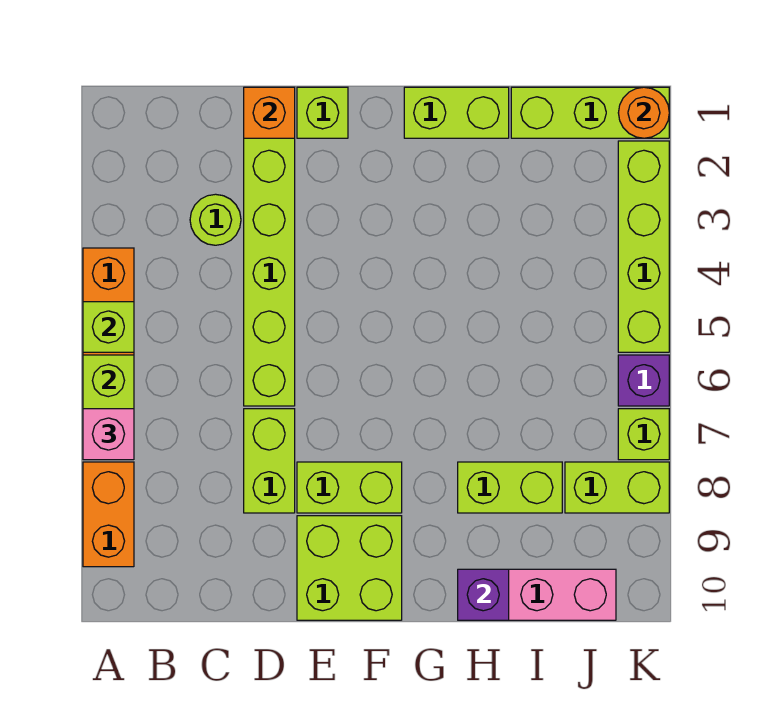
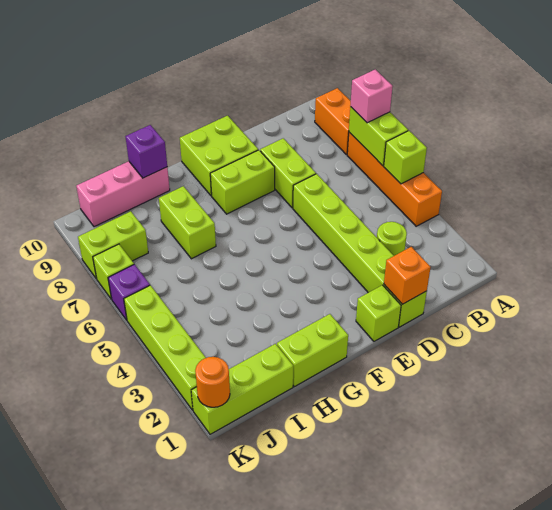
lime 1x2 brick [458,462,562,513] -> lime 1x2 brick turned to [159,186,216,259]

